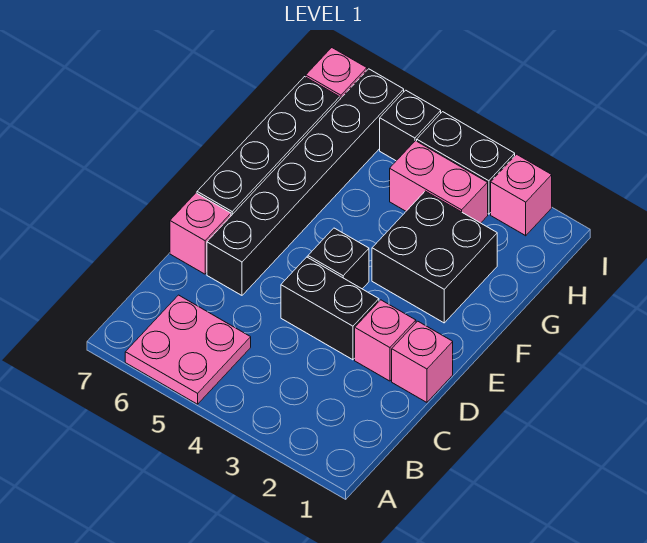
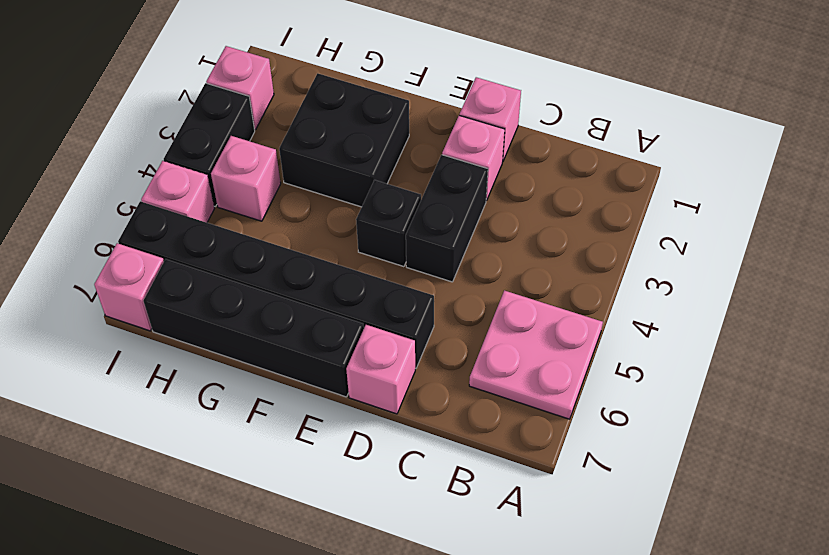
pink 1x2 brick [390,141,488,223] -> pink 1x1 brick [211,136,281,221]
black 1x1 brick [380,90,441,161] -> pink 1x1 brick [141,161,214,223]

